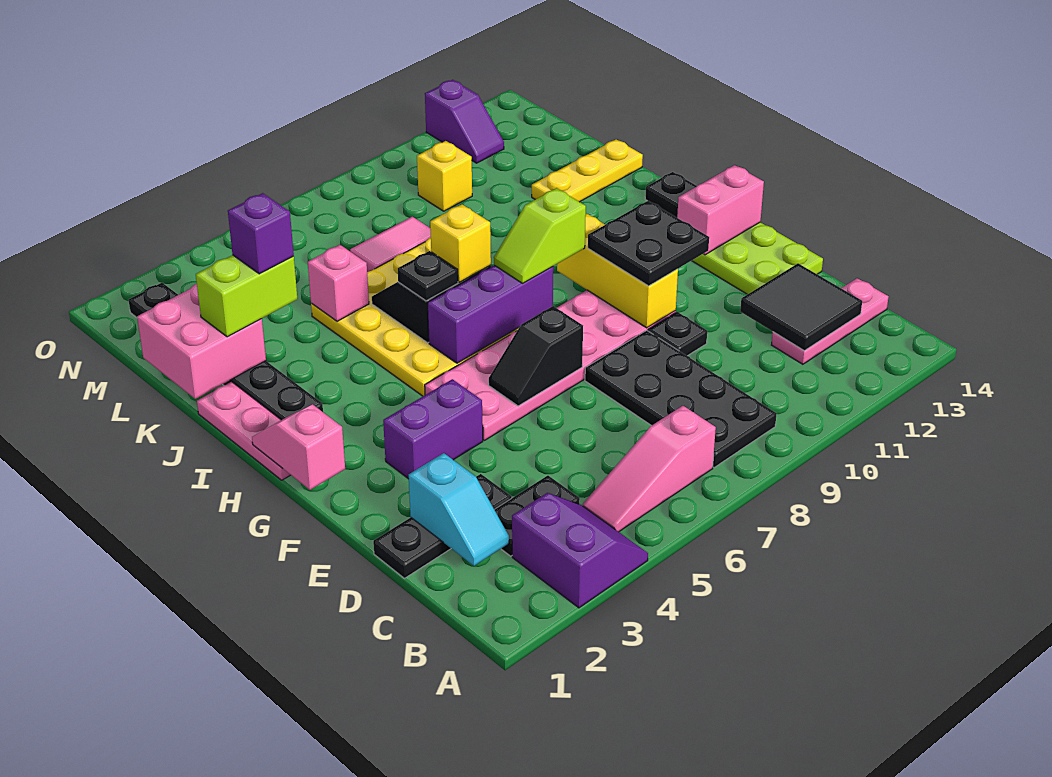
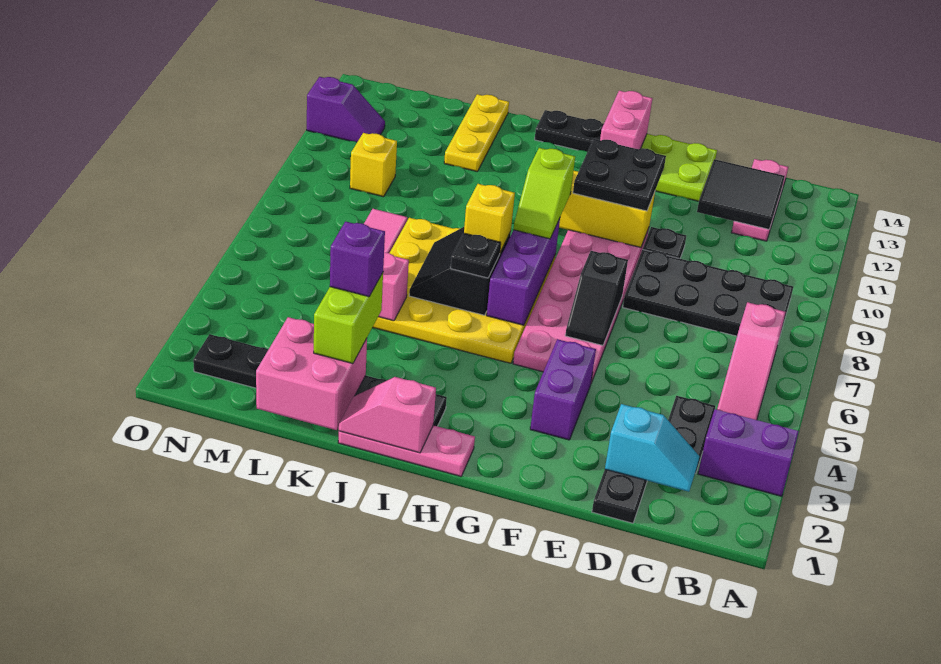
pink 1x2 slope [252,405,345,490] -> pink 1x2 slope moved to [339,377,436,453]

